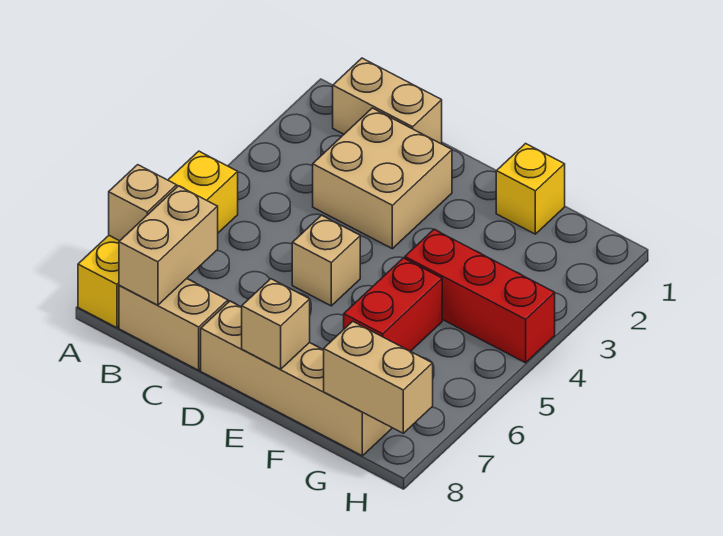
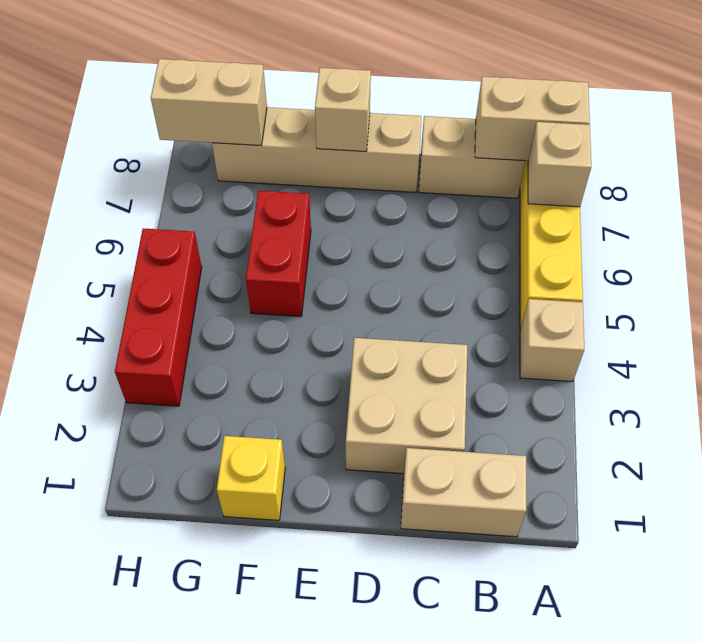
tan 1x2 brick [119,186,218,305] -> tan 1x2 brick turned to [475,77,590,161]
tan 1x1 brick [292,215,360,306] -> tan 1x1 brick moved to [520,299,584,382]
red 1x3 brick [405,229,555,363] -> red 1x3 brick turned to [115,228,202,406]

